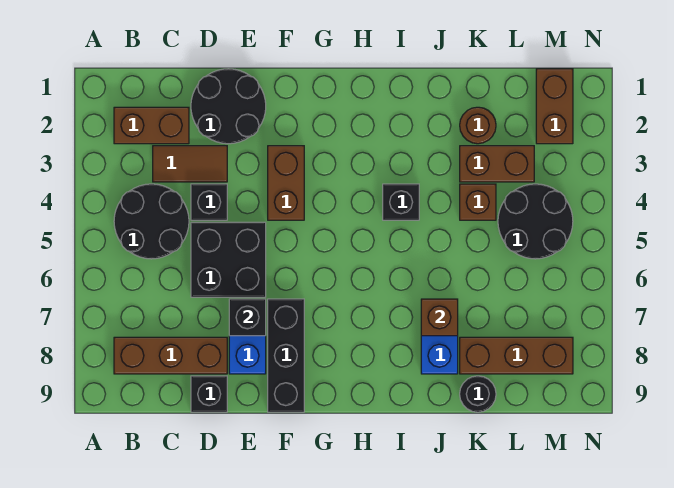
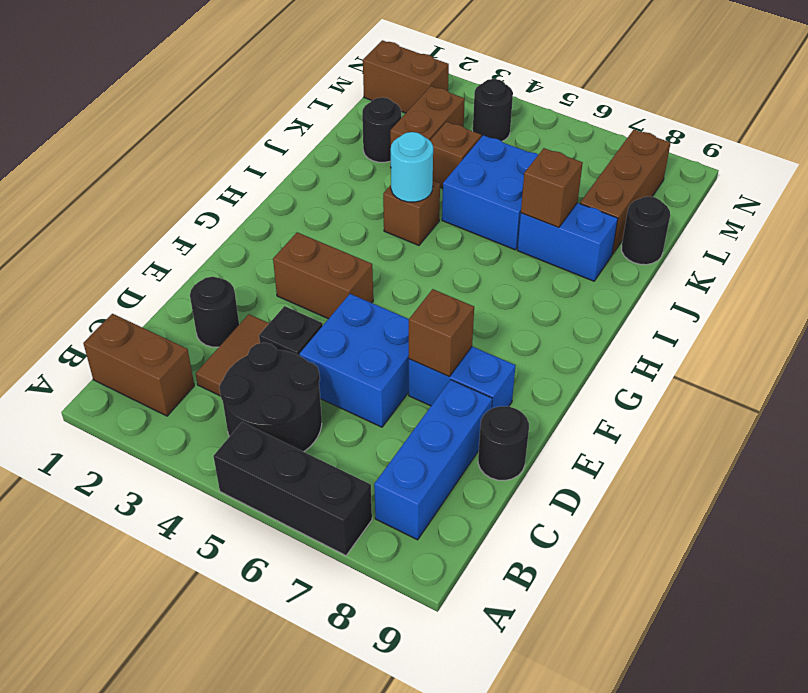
brown 1x2 brick [114,107,189,144] -> brown 1x2 brick turned to [83,314,194,416]
brown 1x3 brick [114,337,227,374] -> blue 1x3 brick [374,380,492,540]
black 2x2 round brick [191,69,266,144] -> black 1x1 round brick [190,277,239,347]
black 2x2 brick [191,222,266,297] -> blue 2x2 brick [299,294,409,427]
black 1x1 brick [191,376,227,412] -> black 1x1 round brick [478,406,529,481]
black 1x1 brick [229,299,266,336] -> brown 1x1 brick [409,289,474,377]
black 1x3 brick [268,299,304,412] -> black 1x3 brick moved to [213,422,372,556]
black 1x1 brick [383,184,419,220] -> brown 1x1 brick [383,181,440,245]
none -> cyan 1x1 round brick [391,132,433,202]
none -> blue 2x2 brick [442,135,538,250]
brown 1x1 round brick [460,107,496,144] -> black 1x1 round brick [362,97,401,162]
black 2x2 round brick [498,184,573,259] -> black 1x1 round brick [473,79,513,141]

